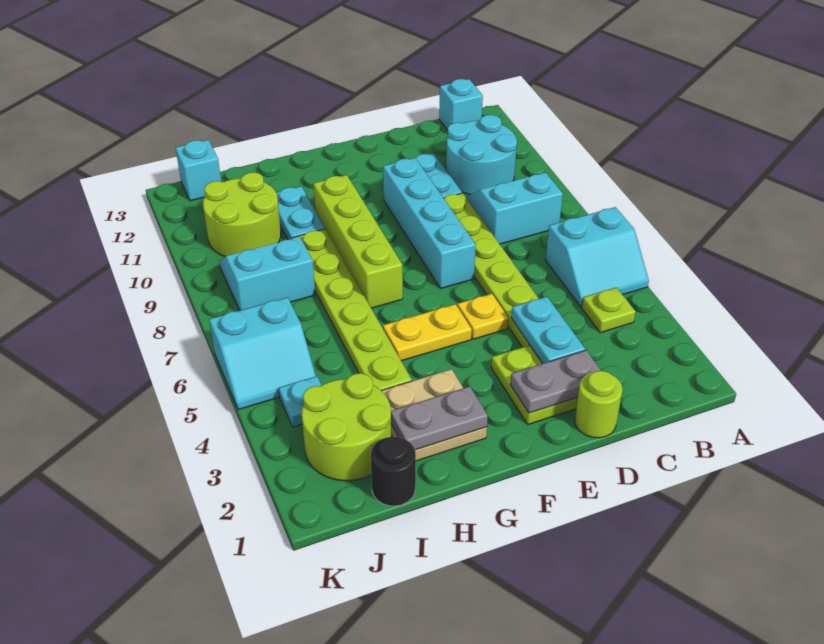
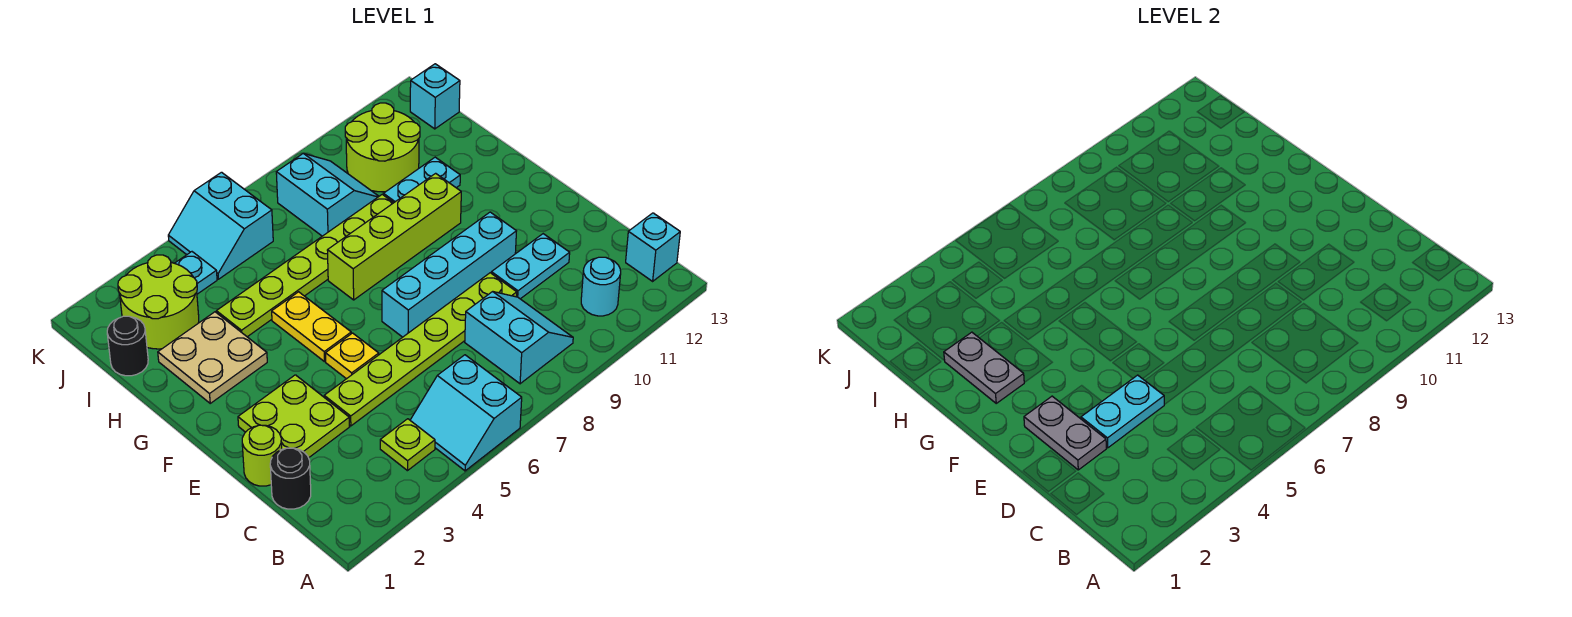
cyan 2x2 round brick [446,115,517,195] -> cyan 1x1 round brick [581,257,621,316]
none -> black 1x1 round brick [270,448,311,509]

